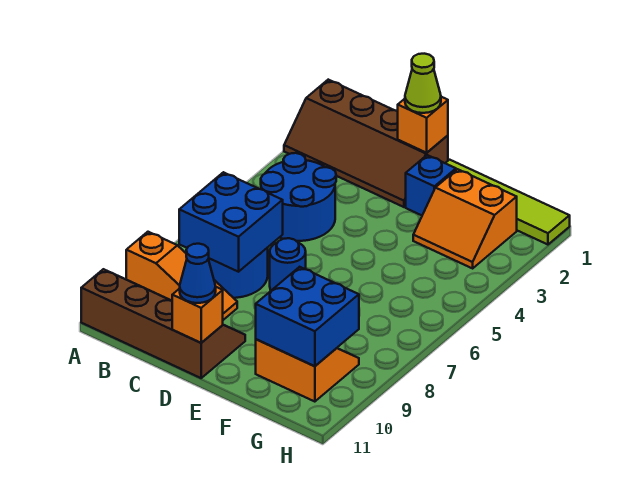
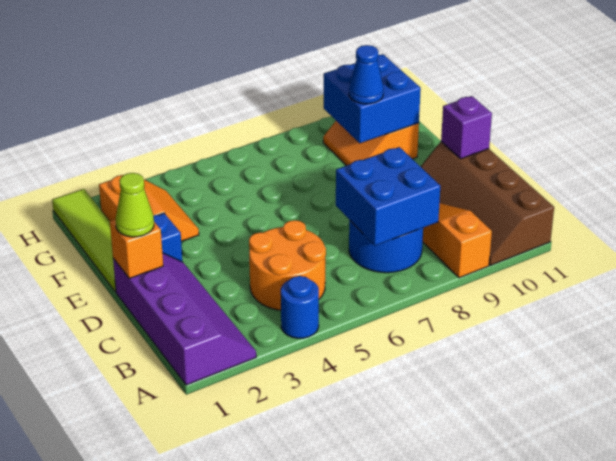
brown 2x4 slope [284,80,448,207] -> purple 2x4 slope [113,253,256,385]
blue 2x2 round brick [261,153,336,241] -> orange 2x2 round brick [249,220,326,310]
blue 1x1 round brick [270,238,306,290] -> blue 1x1 round brick moved to [281,276,319,338]
orange 1x1 brick [172,287,223,343] -> purple 1x1 brick [441,96,492,159]
blue 1x1 cone [180,244,216,303] -> blue 1x1 cone moved to [349,45,384,104]

